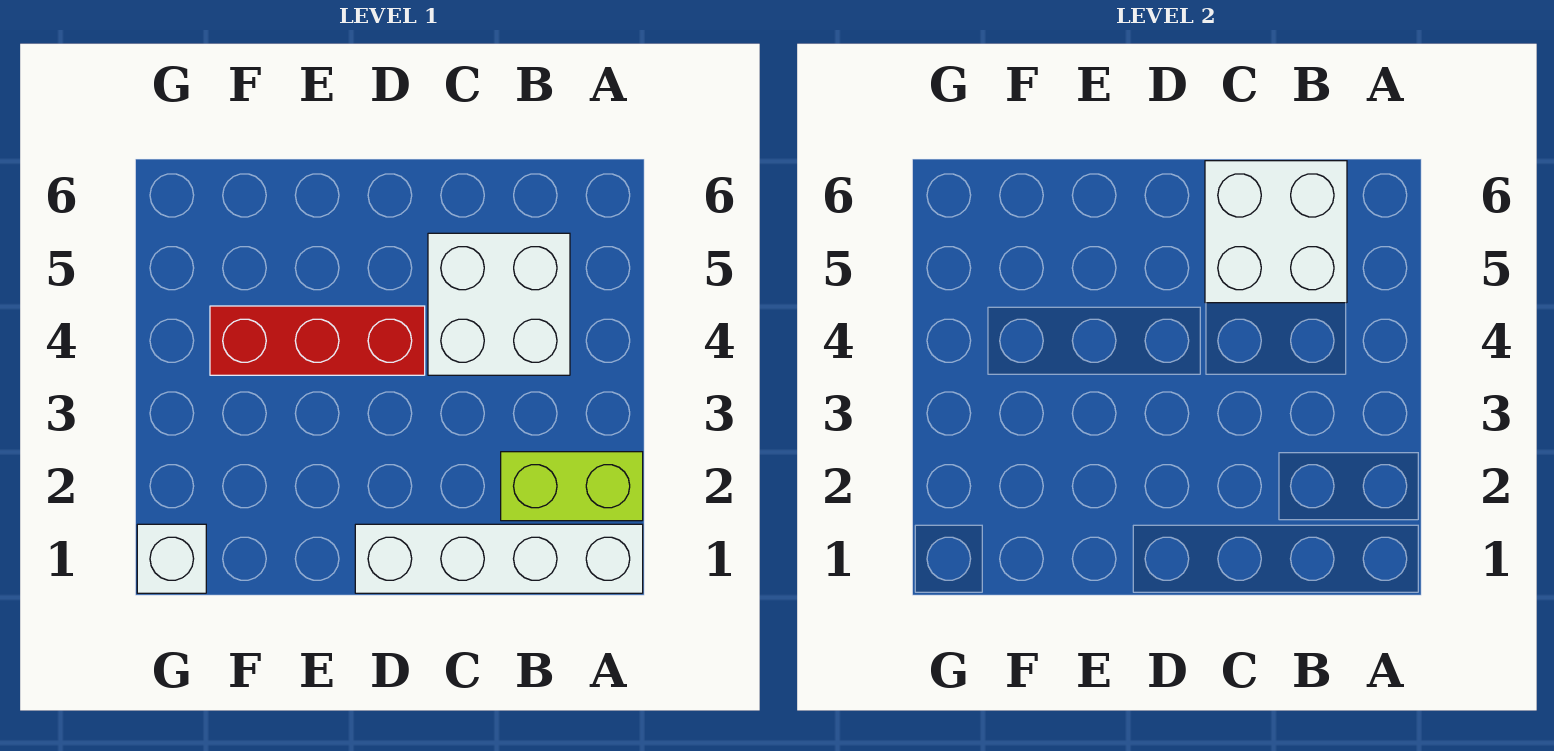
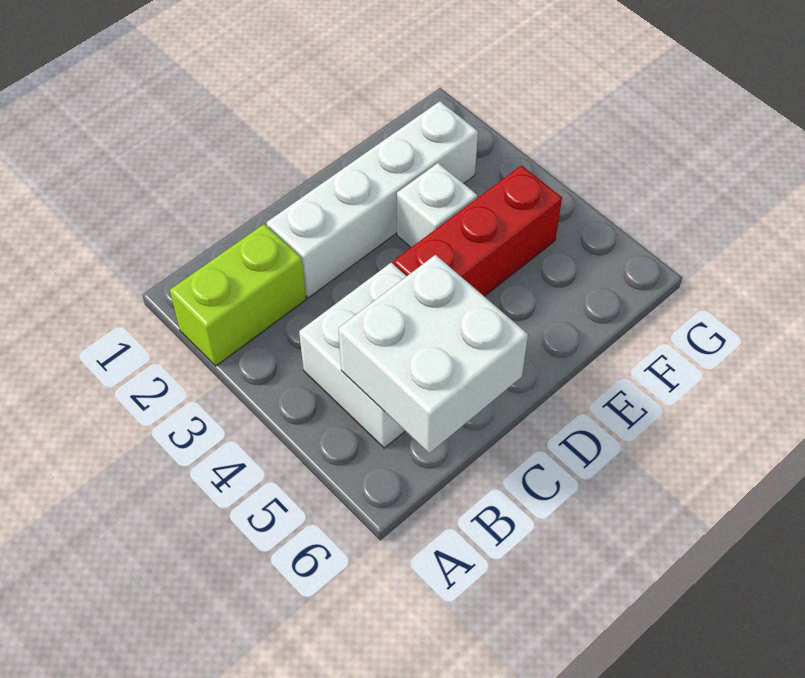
white 1x4 brick [355,524,643,593] -> white 1x4 brick moved to [267,101,478,298]
white 1x1 brick [137,524,206,593] -> white 1x1 brick moved to [397,163,477,247]

